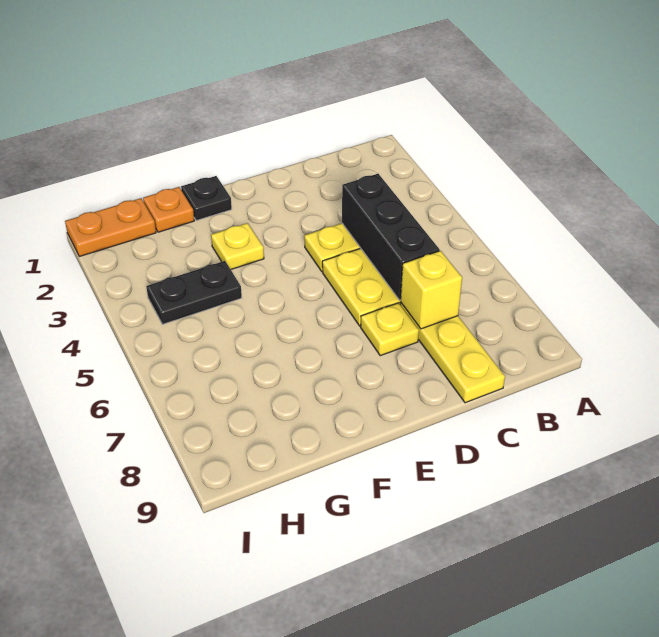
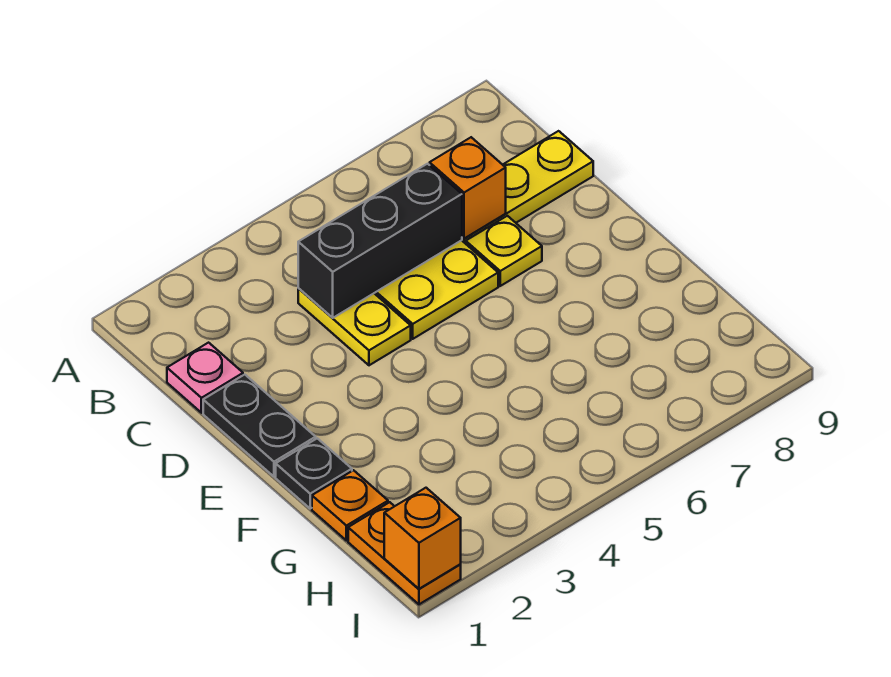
none -> pink 1x1 plate [167,343,243,413]
yellow 1x1 brick [401,251,462,329] -> orange 1x1 brick [430,137,506,239]
yellow 1x1 plate [211,223,264,269] -> none
black 1x2 plate [146,261,242,324] -> black 1x2 plate moved to [203,375,316,477]
none -> orange 1x1 brick [384,488,461,589]

